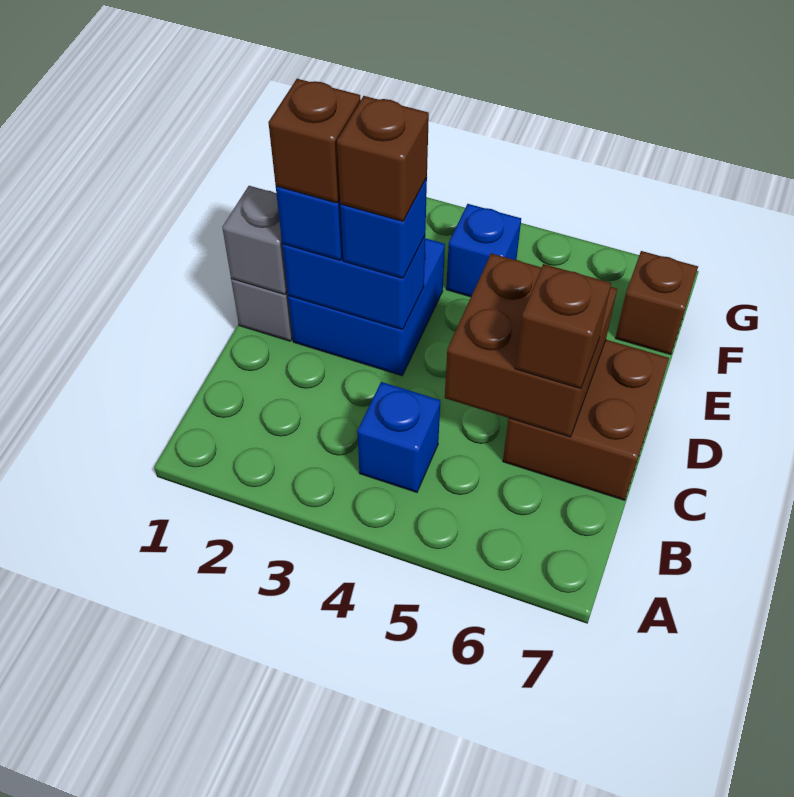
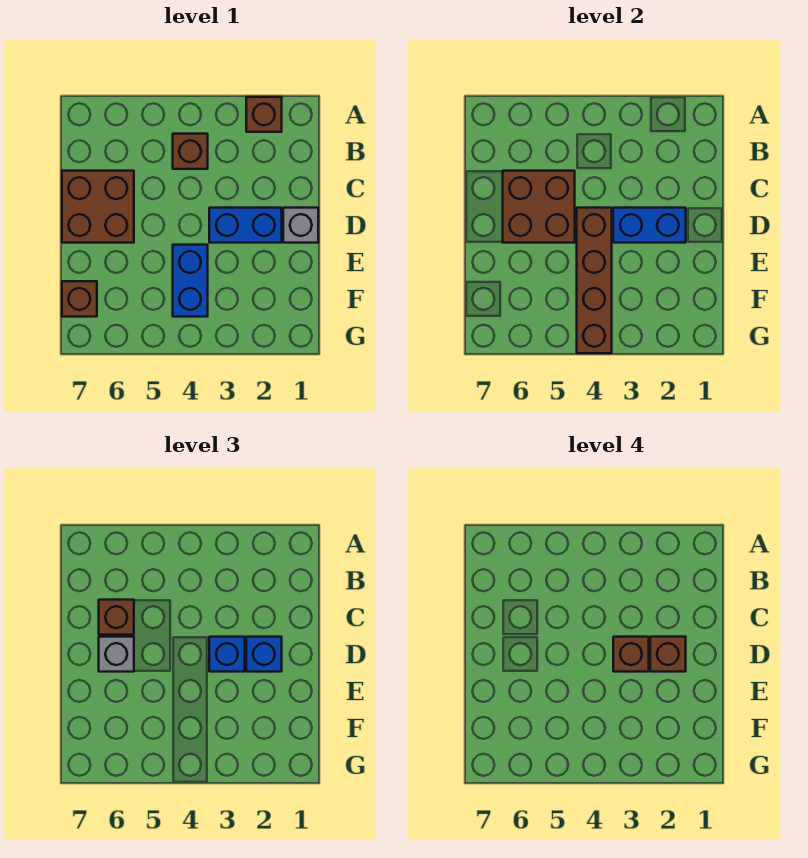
none -> brown 1x1 brick [246,97,282,132]
blue 1x1 brick [357,382,440,492] -> brown 1x1 brick [173,134,208,169]
grey 1x1 brick [222,186,287,294] -> grey 1x1 brick moved to [99,637,134,672]
blue 2x2 brick [288,238,445,376] -> blue 1x2 brick [209,208,282,243]
none -> brown 1x4 brick [577,208,612,353]
blue 1x1 brick [446,204,521,297] -> blue 1x2 brick [173,245,208,317]

